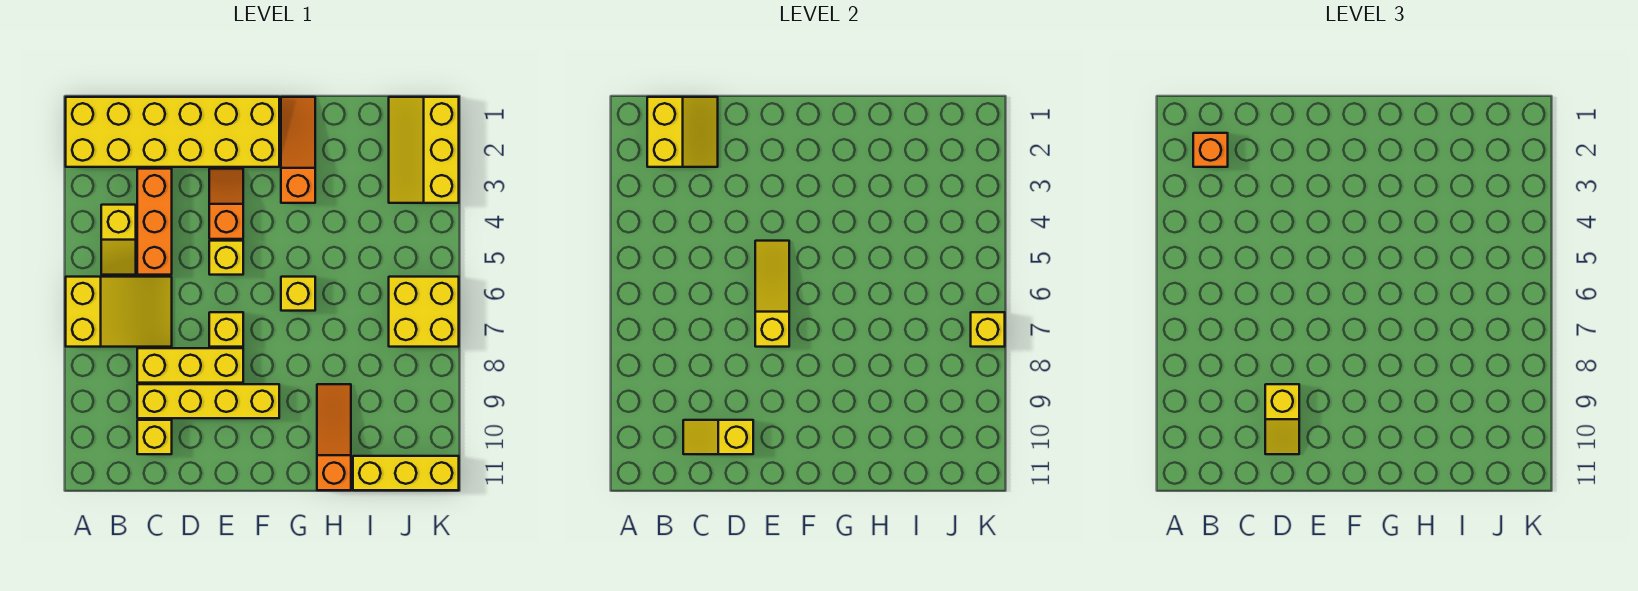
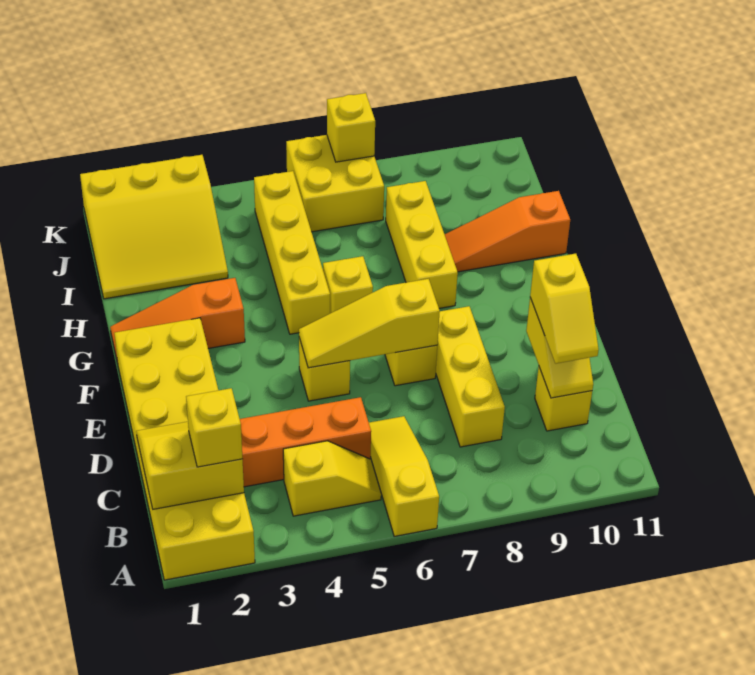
yellow 2x3 slope [66,277,172,347] -> yellow 1x3 slope [369,416,439,536]
orange 1x1 brick [1193,133,1228,167] -> yellow 1x1 brick [186,388,242,467]
yellow 1x4 brick [137,384,279,418] -> yellow 1x4 brick moved to [254,171,330,334]
yellow 1x2 slope [1265,384,1299,454] -> yellow 1x2 slope turned to [530,254,599,364]
orange 1x2 slope [209,169,243,239] -> none
yellow 1x3 brick [353,456,459,490] -> yellow 1x3 brick moved to [386,181,458,308]
yellow 2x3 slope [389,97,459,203] -> yellow 3x3 slope [80,155,228,299]

